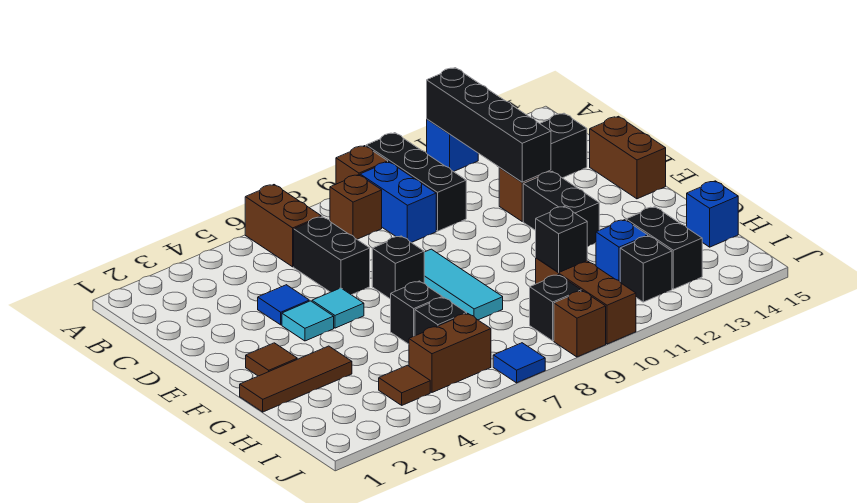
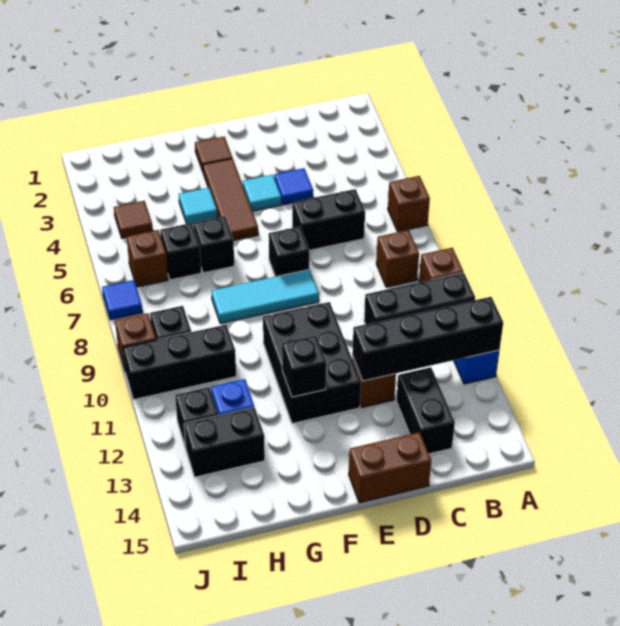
brown 1x2 brick [245,185,321,267] -> brown 1x1 brick [388,176,430,231]
blue 1x2 brick [360,162,436,243] -> none
cyan 1x1 tile [312,288,364,328] -> cyan 1x1 tile moved to [179,188,217,224]
black 1x2 brick [523,171,599,247] -> black 2x3 brick [263,302,361,424]
brown 1x3 tile [240,346,352,412] -> brown 1x3 tile moved to [203,159,258,241]
brown 1x3 brick [536,258,636,344] -> black 1x3 brick [123,325,236,400]
black 1x1 brick [536,206,587,273] -> black 1x1 brick moved to [282,336,326,397]
blue 1x1 brick [687,181,738,247] -> none
brown 1x2 brick [409,313,491,392] -> brown 1x1 brick [127,230,168,287]

